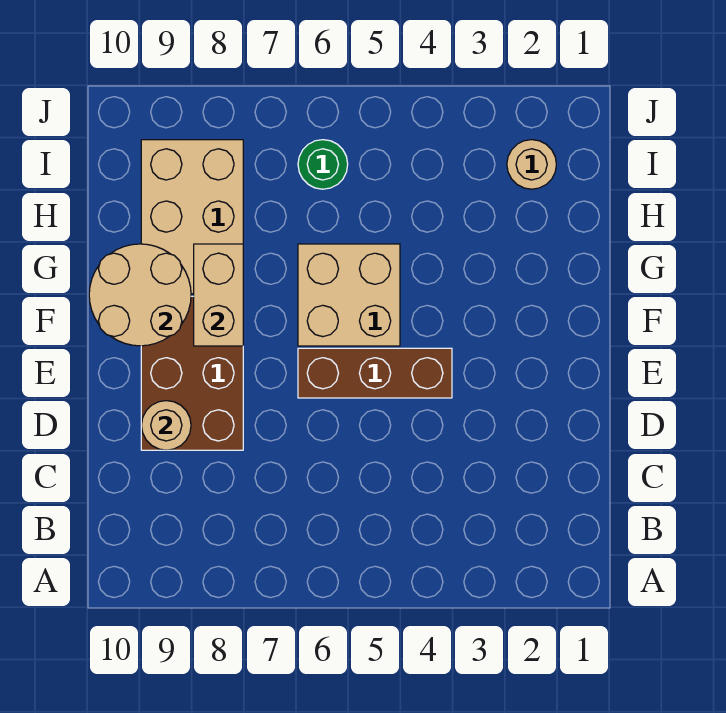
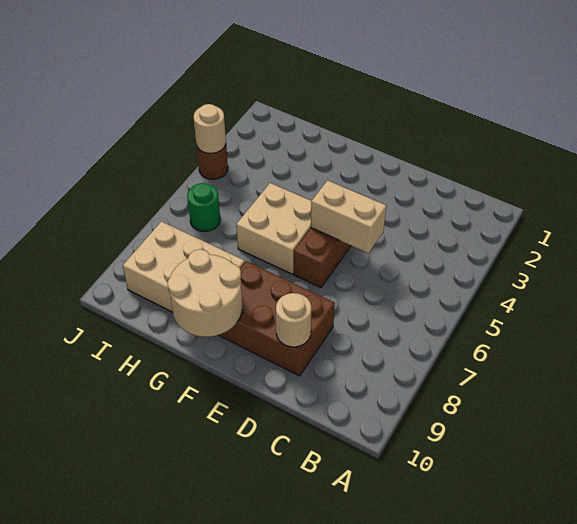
tan 1x2 brick [194,244,243,346] -> tan 1x2 brick moved to [311,180,386,253]
tan 1x1 round brick [507,140,556,189] -> tan 1x1 round brick moved to [194,104,226,153]
none -> brown 1x1 round brick [197,145,228,179]

